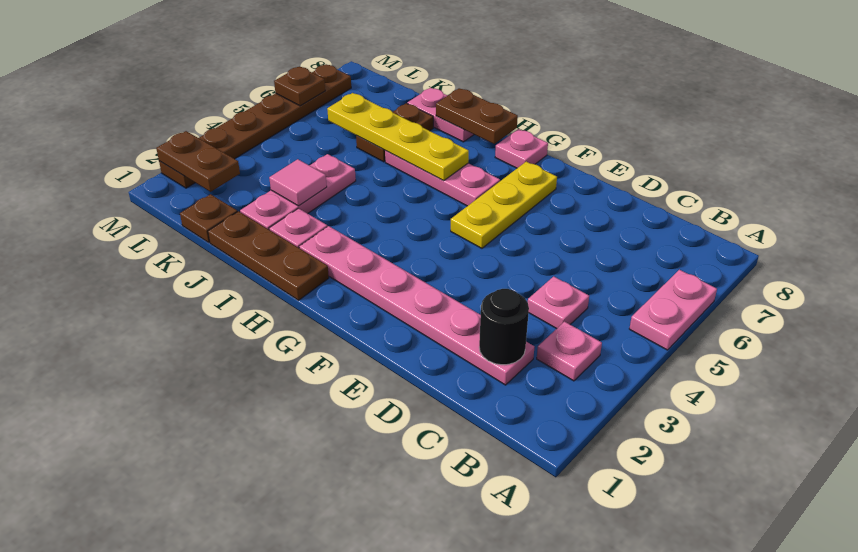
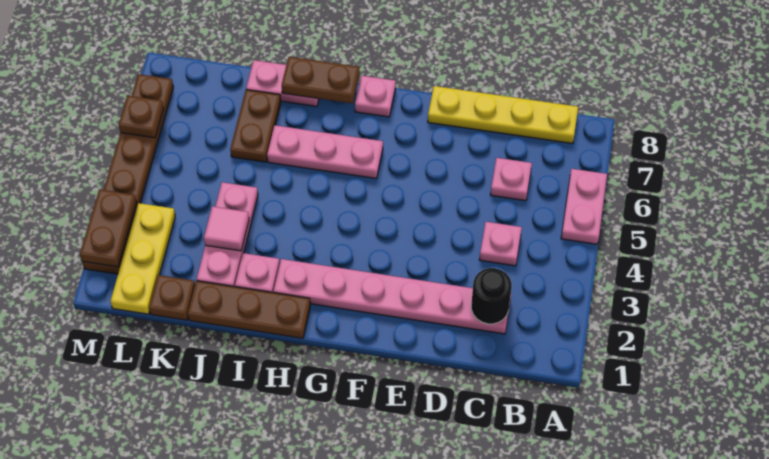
pink 1x1 plate [537,322,602,381] -> pink 1x1 plate moved to [491,158,532,201]
yellow 1x3 plate [451,162,557,248] -> yellow 1x3 plate moved to [110,203,175,314]
yellow 1x4 plate [327,93,469,181] -> yellow 1x4 plate moved to [428,86,578,144]
brown 1x2 plate [156,131,240,192] -> brown 1x2 plate turned to [80,189,137,267]

